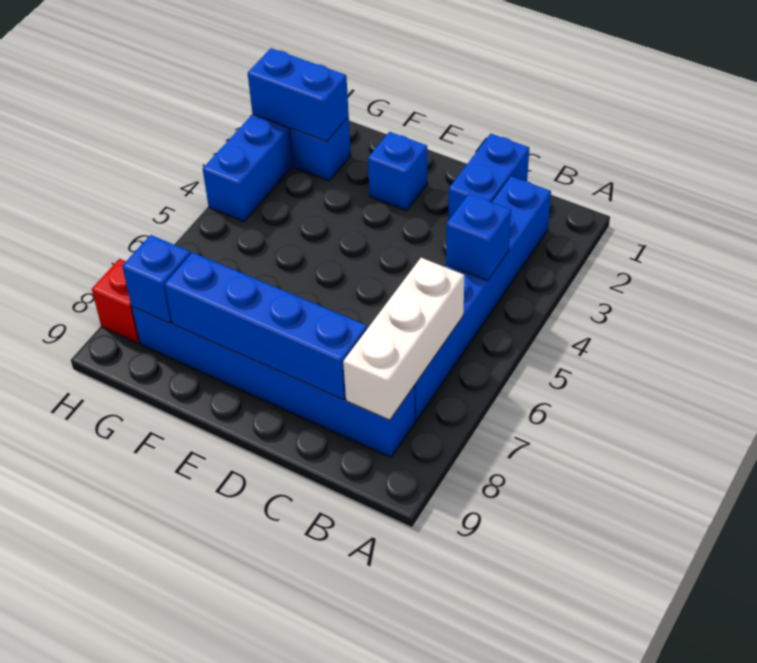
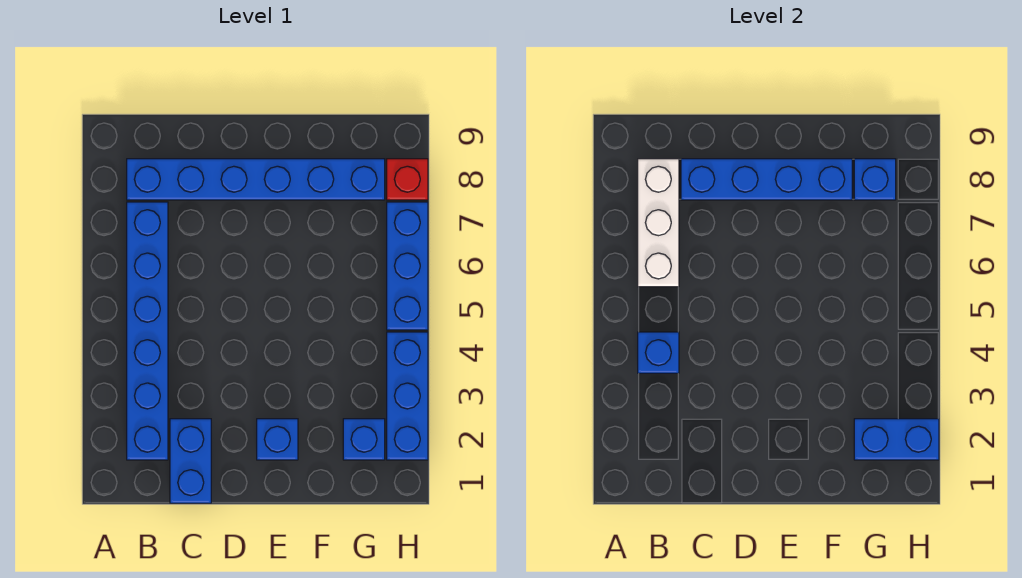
none -> blue 1x3 brick [387,202,428,330]

